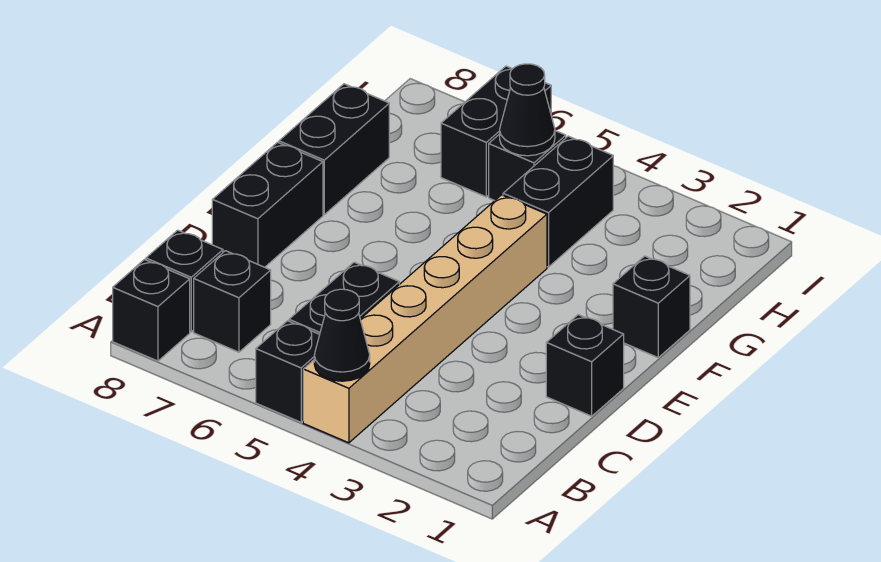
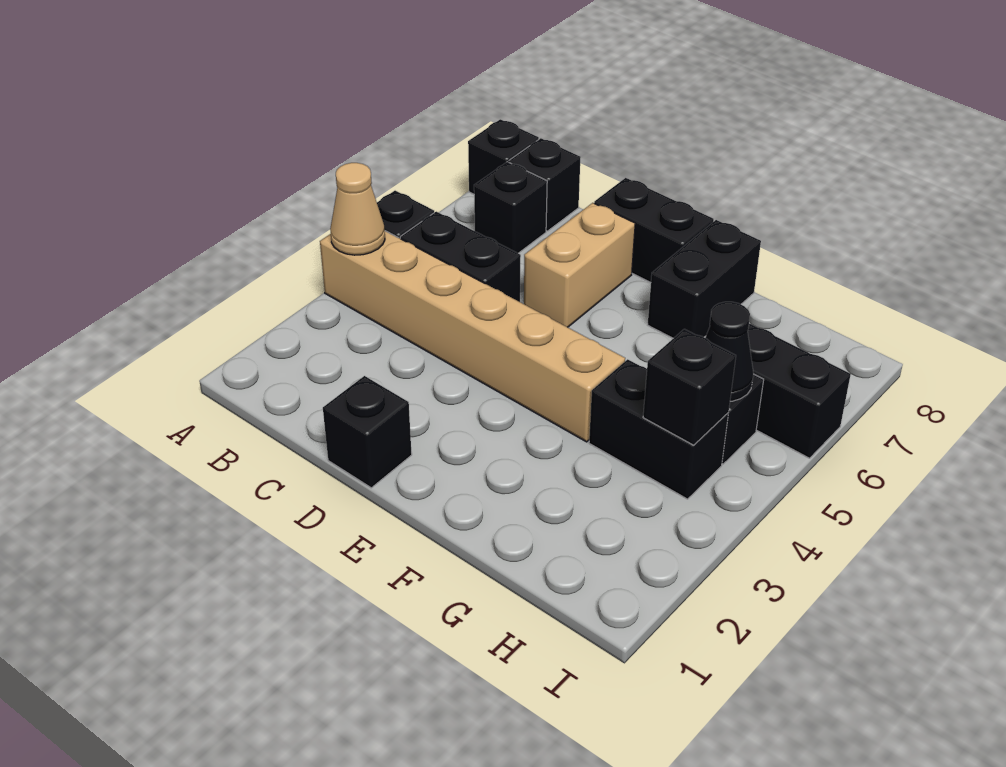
black 1x1 cone [314,289,370,381] -> tan 1x1 cone [330,163,385,255]
none -> tan 1x2 brick [524,203,635,327]
black 1x1 brick [613,256,690,357] -> black 1x1 brick moved to [643,329,736,445]
black 1x2 brick [279,84,389,214] -> black 1x2 brick turned to [648,220,761,338]

